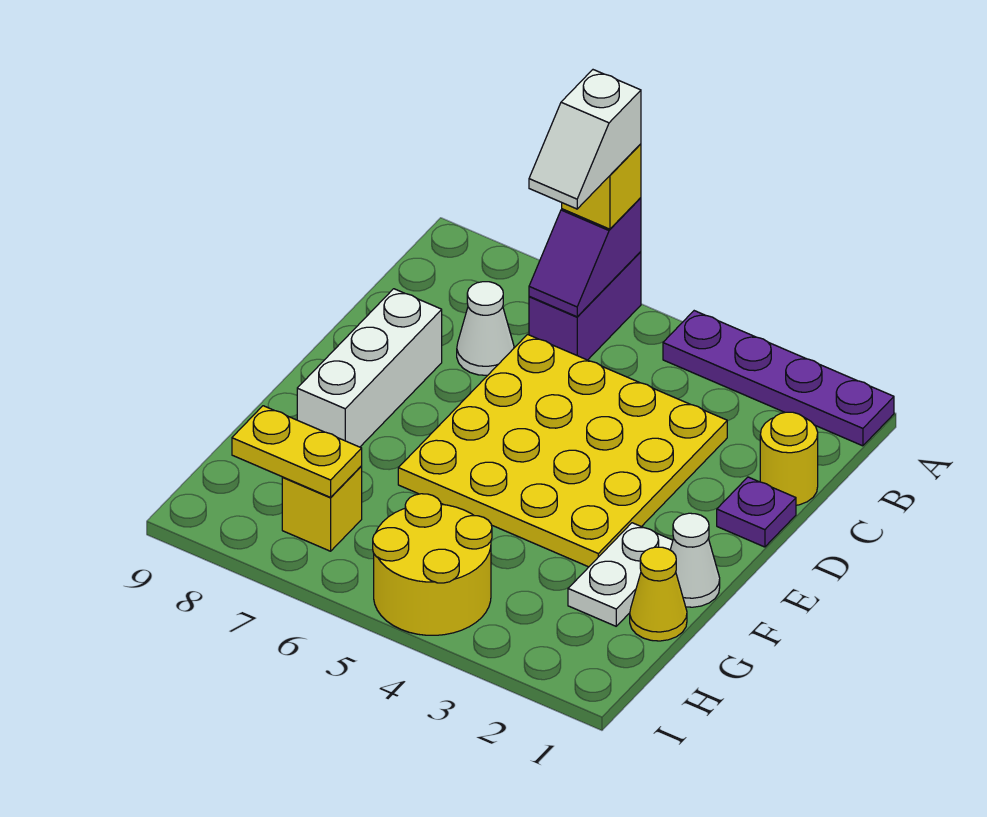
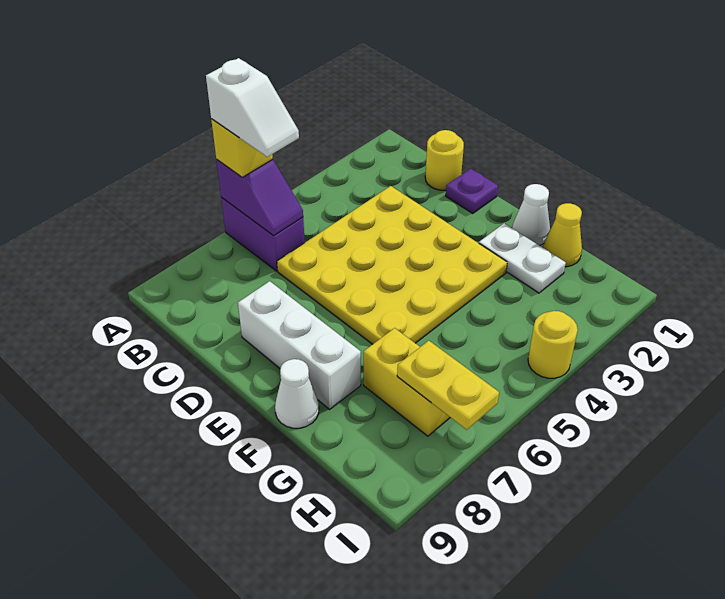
purple 1x4 plate [663,311,894,446] -> none
white 1x1 cone [457,282,514,375] -> white 1x1 cone moved to [275,359,319,428]
yellow 2x2 round brick [373,494,492,635] -> yellow 1x1 round brick [528,311,578,378]
yellow 1x1 brick [282,466,362,551] -> yellow 1x2 brick [364,328,450,436]
yellow 1x2 plate [232,406,362,497] -> yellow 1x2 plate turned to [397,341,499,430]

